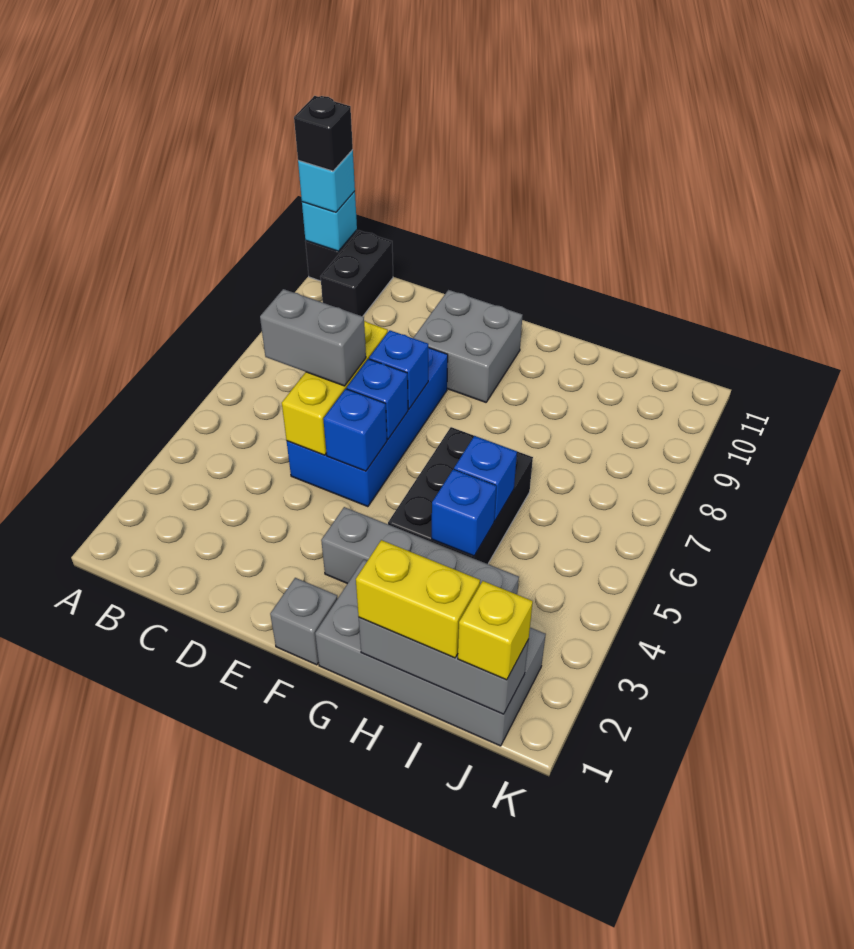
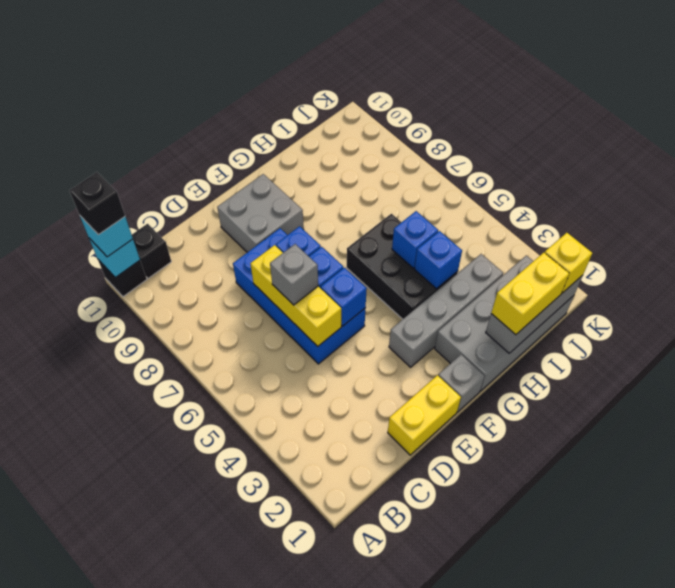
black 1x2 brick [320,231,393,316] -> black 1x1 brick [132,224,171,278]
grey 1x2 brick [260,289,366,386] -> grey 1x1 brick [270,244,318,305]
none -> yellow 1x2 brick [388,375,461,455]

